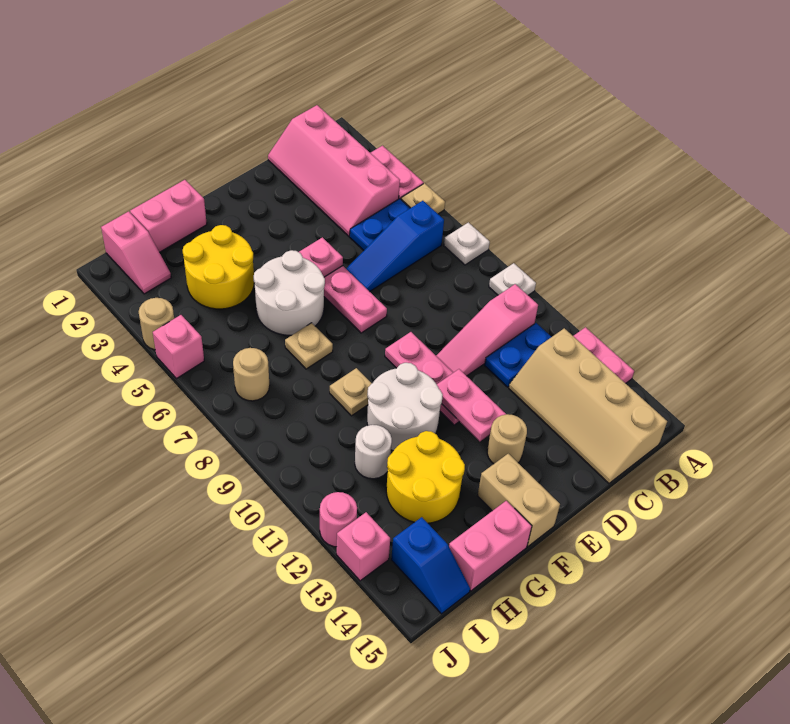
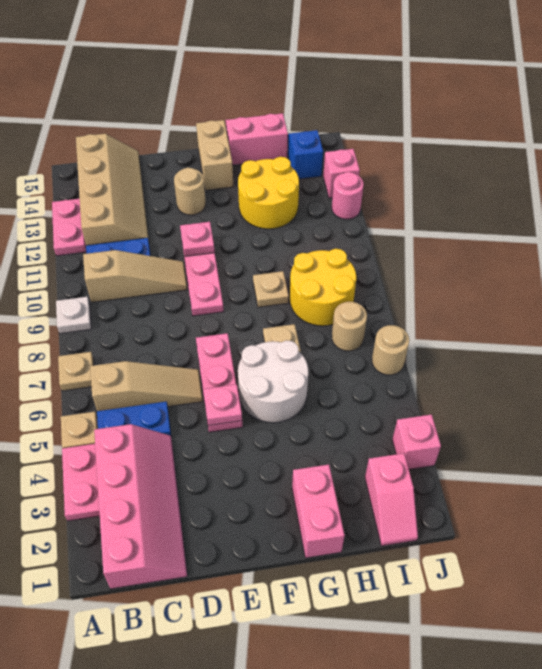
white 1x1 plate [444,222,490,265] -> tan 1x1 plate [58,352,94,391]
blue 1x3 slope [346,201,444,292] -> tan 1x3 slope [90,361,203,411]
pink 1x3 slope [436,284,538,376] -> tan 1x3 slope [83,250,187,302]
pink 1x2 plate [437,369,506,441] -> pink 1x1 plate [180,222,215,257]
white 2x2 round brick [367,363,443,451] -> none
pink 1x2 brick [130,180,207,252] -> pink 1x2 brick turned to [292,464,345,558]
yellow 2x2 round brick [183,225,254,309] -> yellow 2x2 round brick moved to [290,249,356,326]
white 1x1 round brick [355,425,392,479] -> none
pink 1x2 slope [101,211,171,294] -> pink 1x2 slope turned to [365,453,418,546]
tan 1x1 round brick [139,298,174,350] -> tan 1x1 round brick moved to [372,325,409,375]
pink 1x1 brick [153,315,204,379] -> pink 1x1 brick moved to [392,414,441,469]

